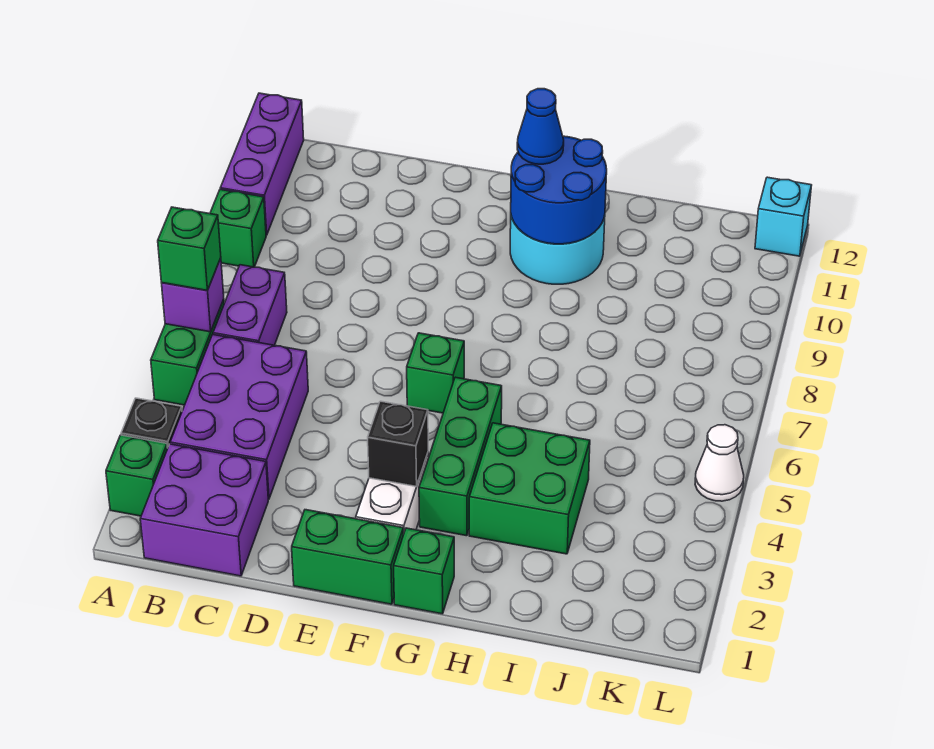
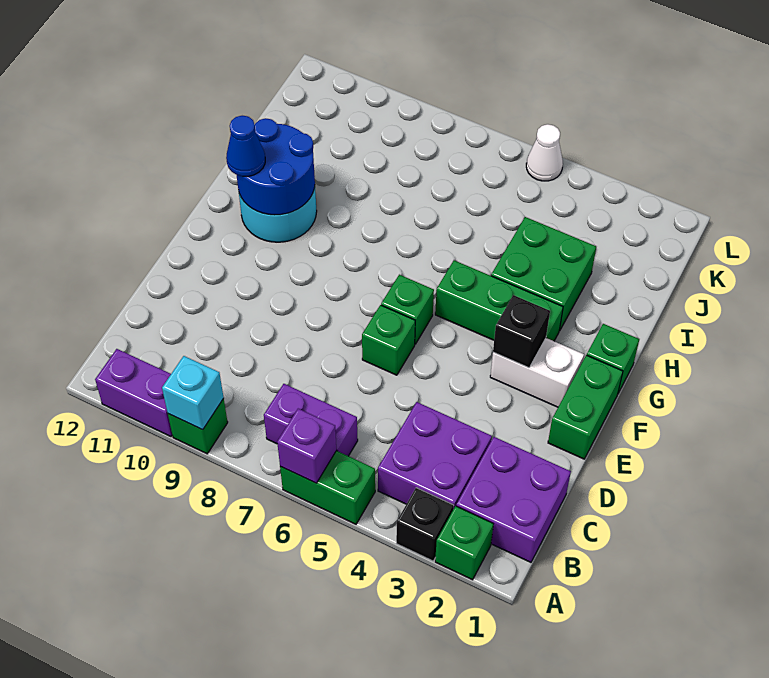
green 1x1 brick [158,207,221,290] -> green 1x1 brick moved to [362,305,415,375]
purple 1x3 brick [220,93,304,235] -> purple 1x2 brick [95,349,172,436]
purple 2x3 brick [170,335,308,499] -> purple 2x2 brick [378,402,492,509]
cyan 1x1 brick [755,177,812,256] -> cyan 1x1 brick moved to [162,356,224,430]

